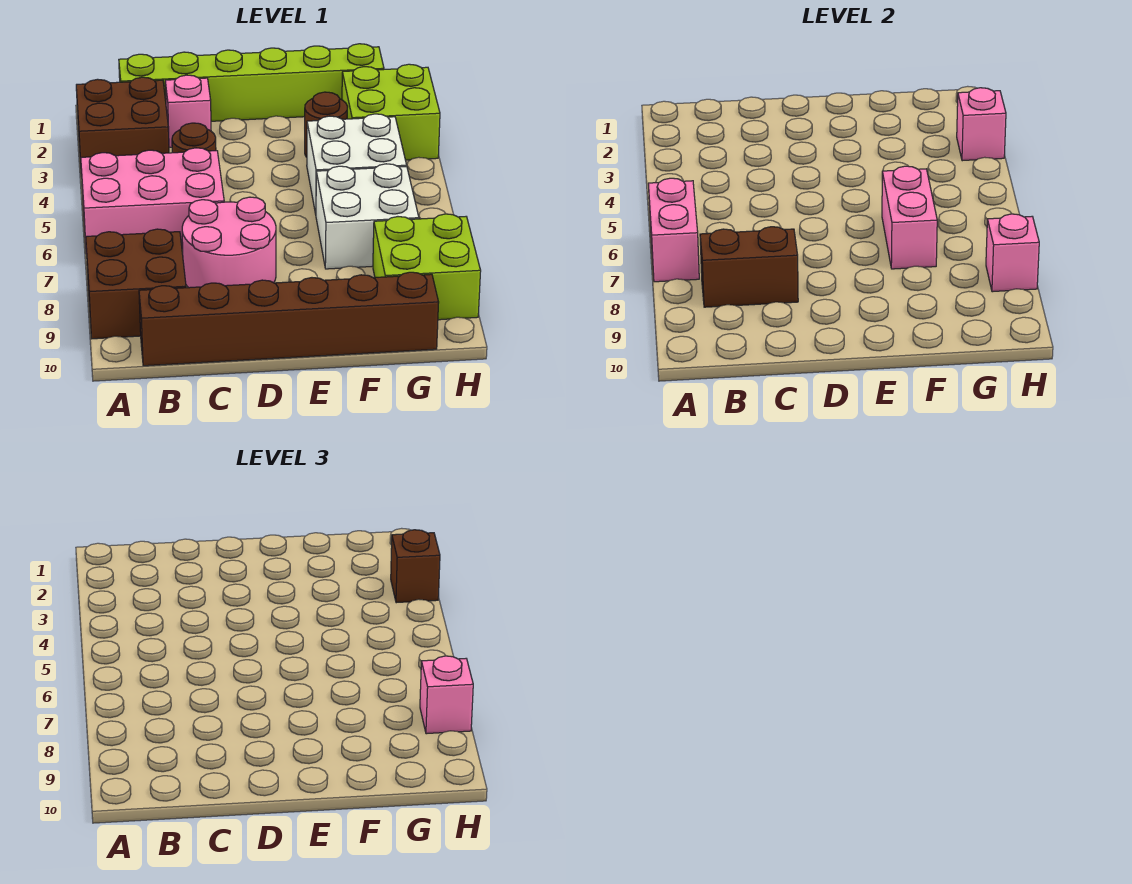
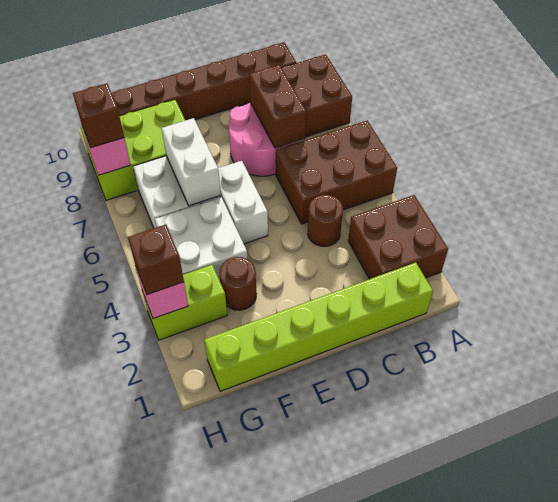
pink 2x3 brick [81,148,224,254] -> brown 2x3 brick [276,120,397,224]
pink 1x2 brick [648,178,699,282] -> none
brown 1x2 brick [700,227,798,307] -> brown 1x2 brick turned to [249,65,306,148]
pink 1x1 brick [165,75,211,147] -> none
none -> white 1x2 brick [218,161,268,244]
pink 1x2 brick [882,166,937,269] -> white 1x2 brick [162,118,221,206]
lime 2x2 brick [342,64,440,160] -> lime 1x2 brick [143,265,227,340]
lime 2x2 brick [373,214,481,320] -> lime 2x3 brick [81,99,185,200]
pink 1x1 brick [420,656,473,734] -> brown 1x1 brick [73,83,124,148]

